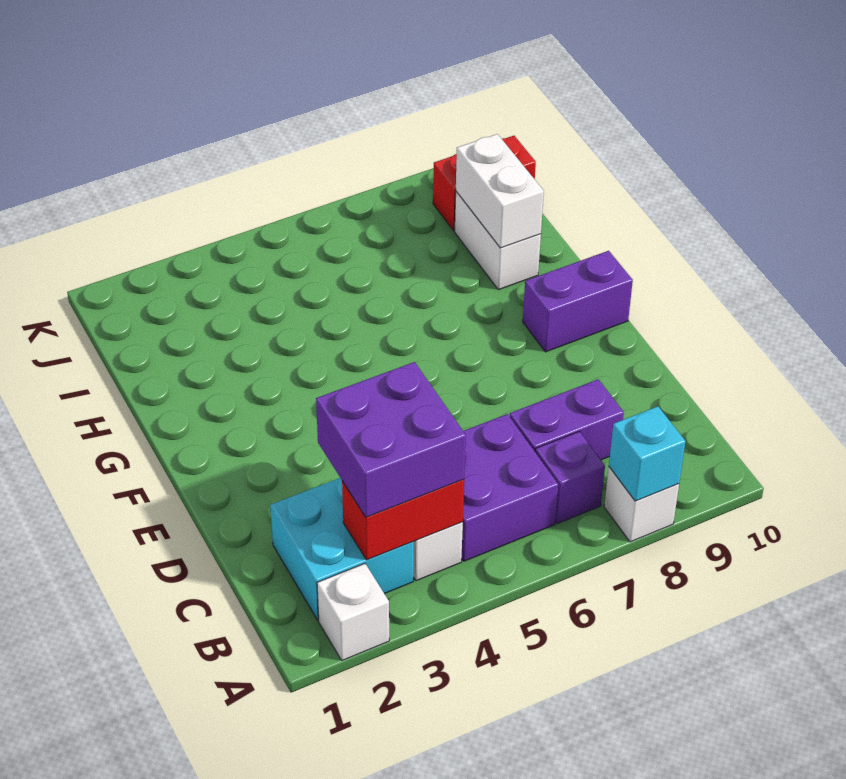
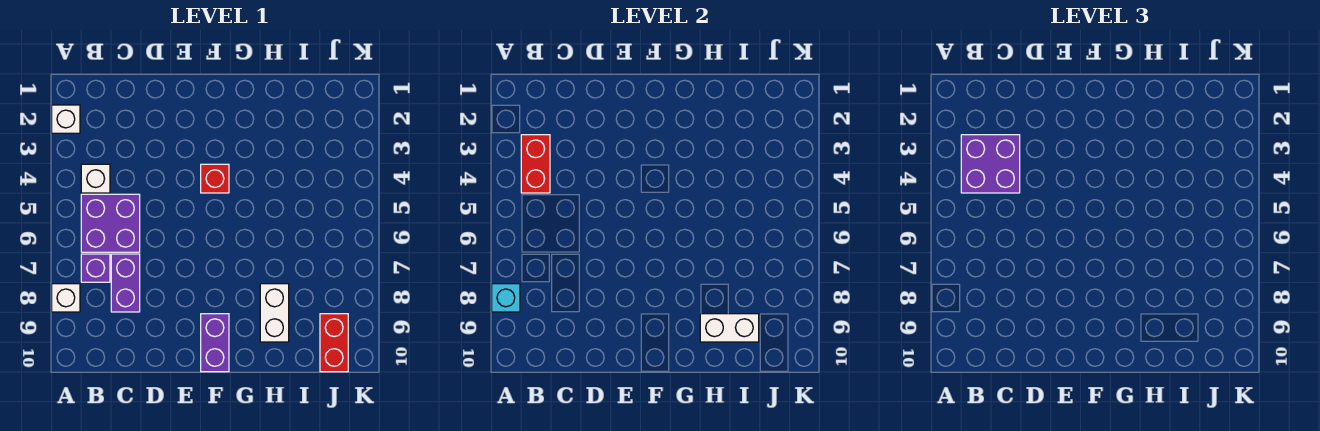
cyan 2x2 brick [270,478,414,620] -> none
none -> red 1x1 brick [201,164,229,193]
white 1x2 brick [455,192,541,290] -> white 1x2 brick turned to [260,284,289,342]

